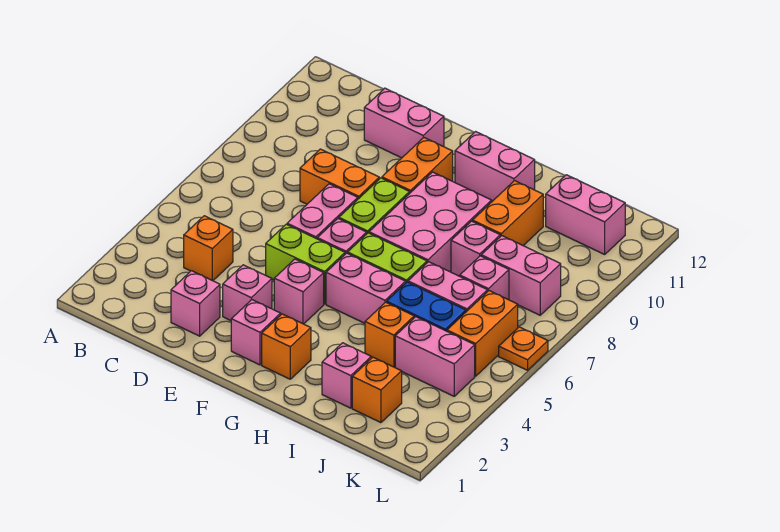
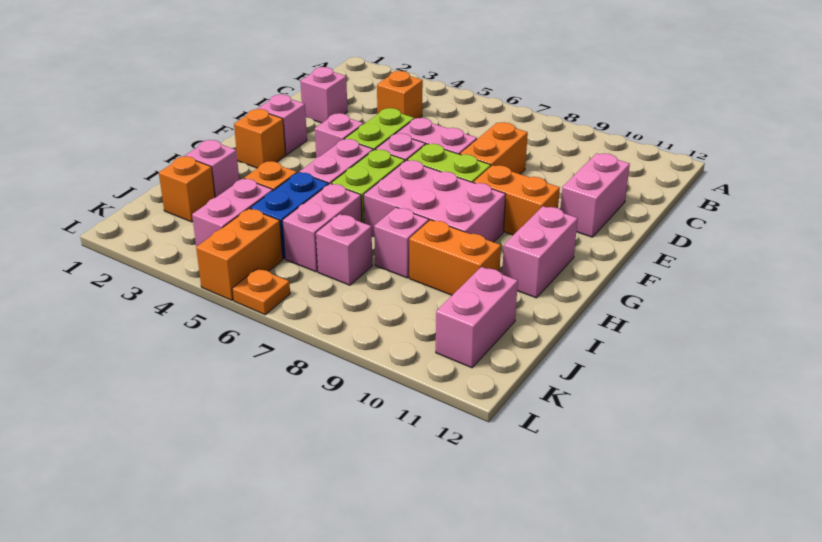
pink 1x1 brick [223,265,272,320] -> none
pink 1x2 brick [481,236,561,315] -> none
orange 1x2 brick [447,291,518,376] -> orange 1x2 brick turned to [196,209,283,300]

